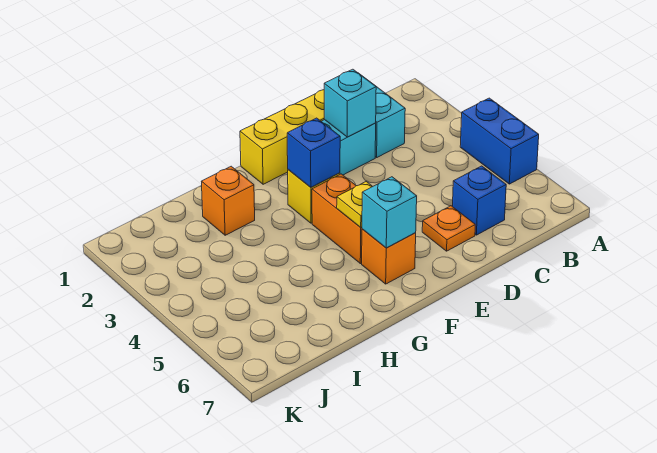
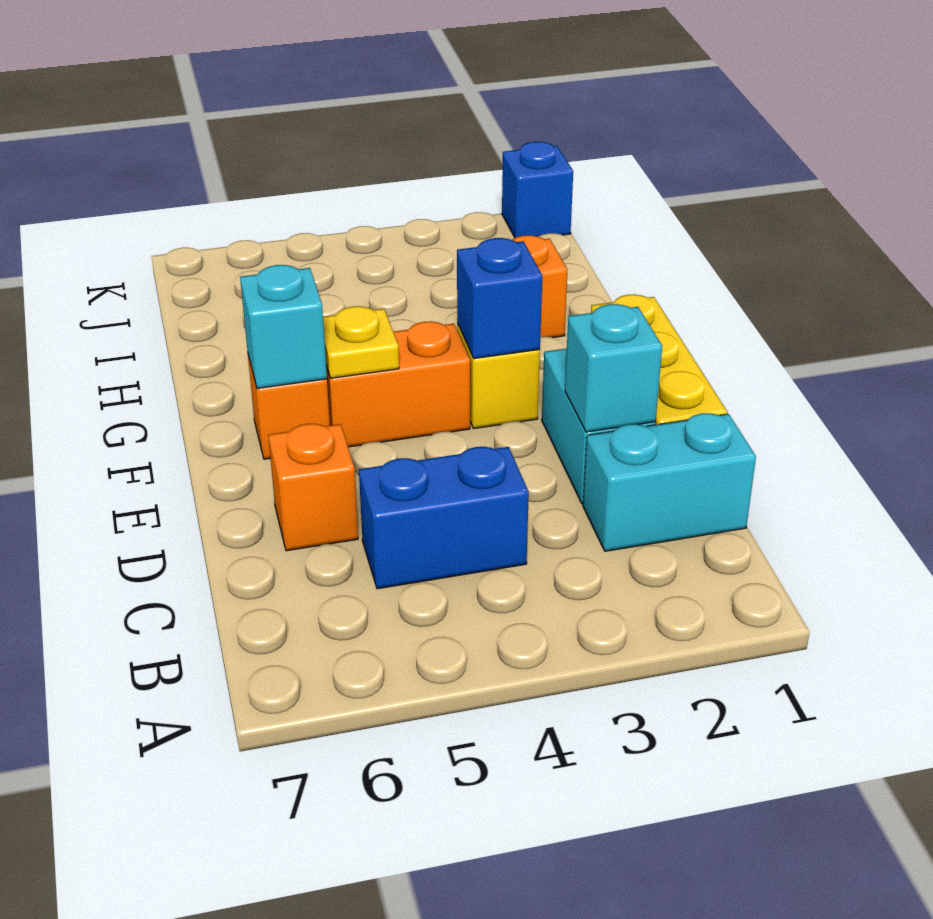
blue 1x2 brick [460,98,539,184] -> blue 1x2 brick moved to [359,447,529,589]
blue 1x1 brick [452,166,506,235] -> blue 1x1 brick moved to [502,142,573,238]
orange 1x1 plate [422,206,475,251] -> orange 1x1 brick [268,424,358,551]

